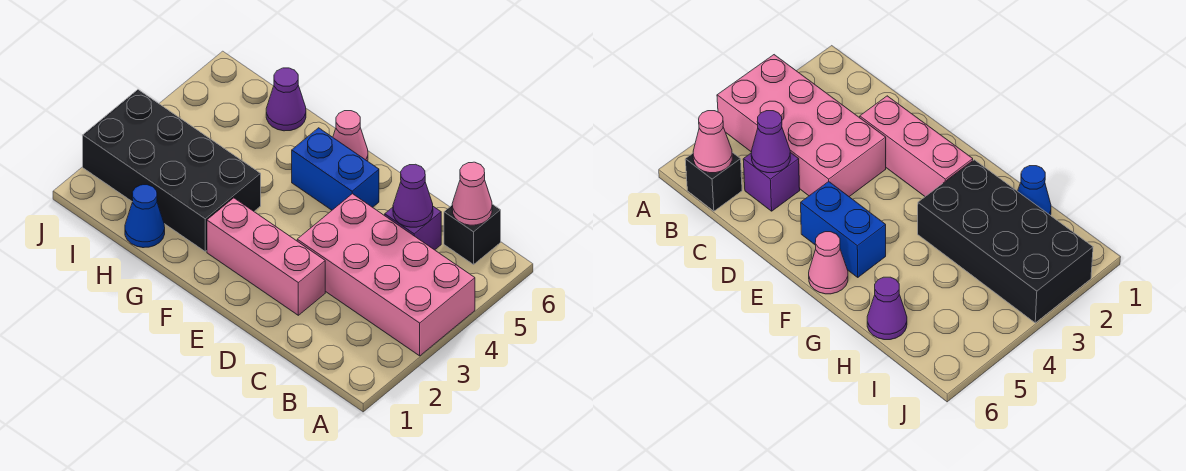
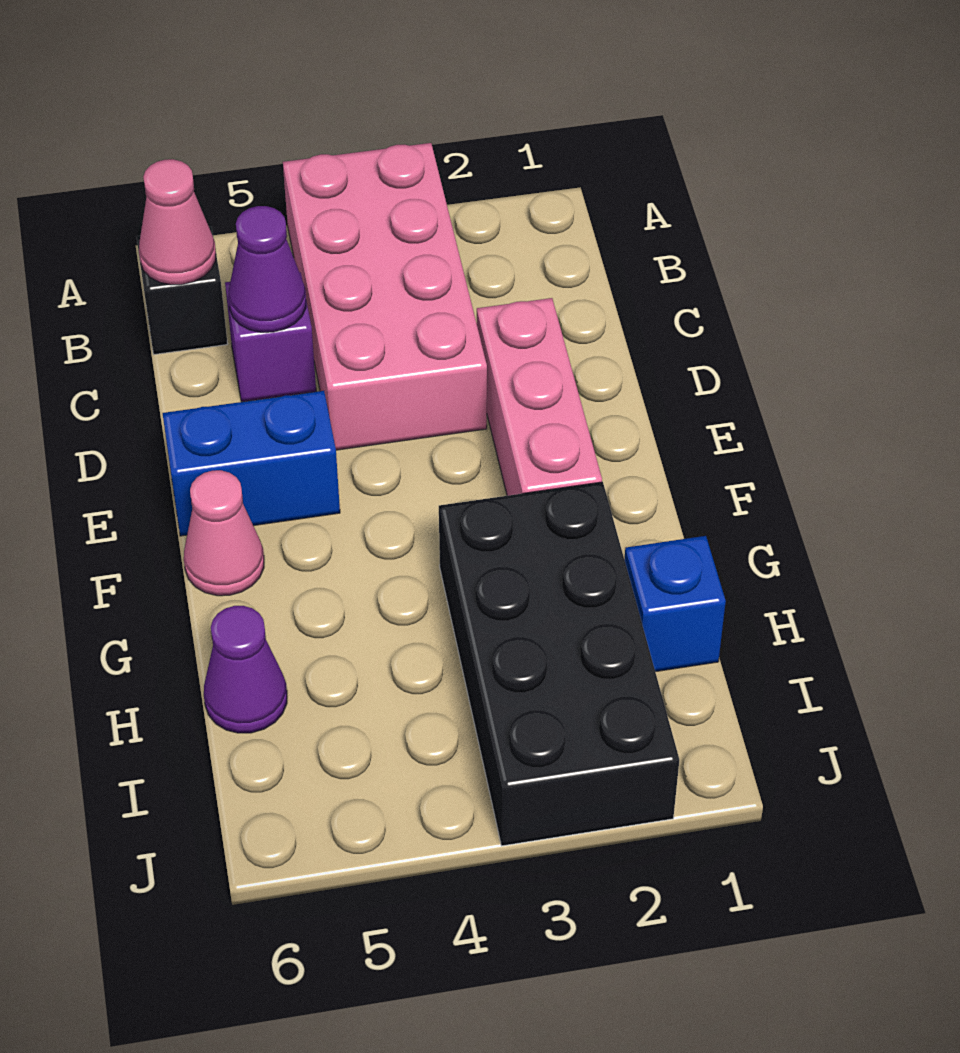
blue 1x2 brick [292,128,379,210] -> blue 1x2 brick turned to [163,391,340,536]
blue 1x1 cone [125,185,165,248] -> blue 1x1 brick [624,536,726,672]

